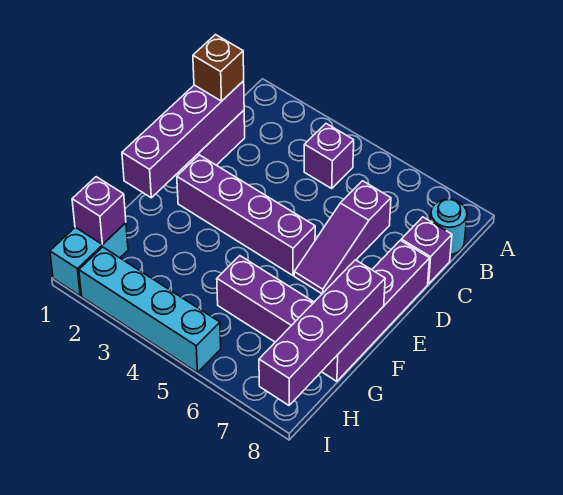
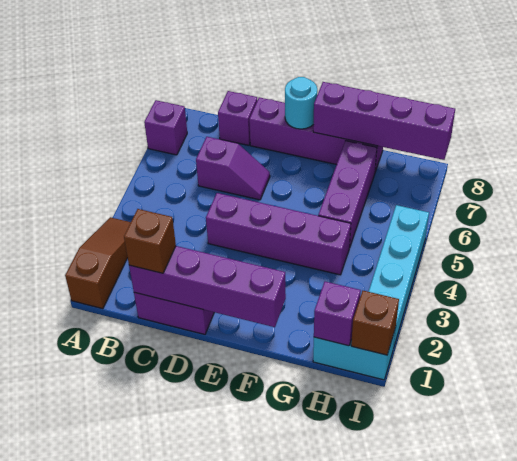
none -> brown 1x3 slope [65,217,131,309]
purple 1x1 brick [304,124,354,188] -> purple 1x1 brick moved to [144,100,187,155]
cyan 1x1 round brick [430,199,467,255] -> cyan 1x1 round brick moved to [285,77,317,129]
purple 1x3 slope [294,181,391,294] -> purple 1x2 slope [196,137,270,200]
purple 1x4 brick [177,155,315,275] -> purple 1x4 brick turned to [206,193,351,275]
none -> brown 1x1 brick [351,291,399,355]

